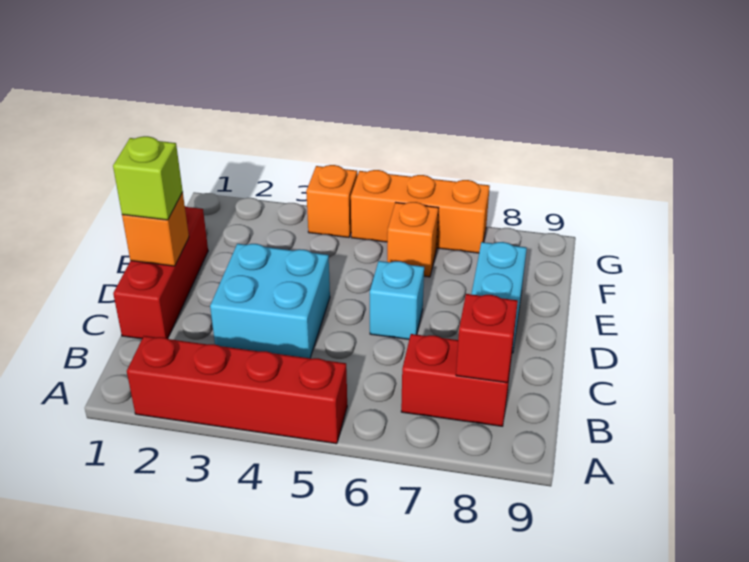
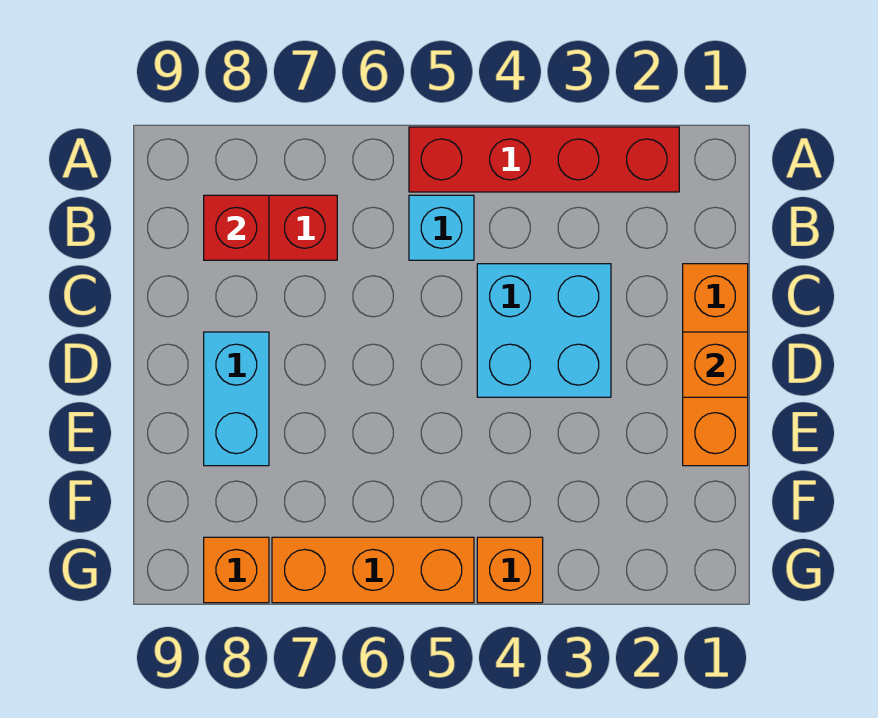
red 1x3 brick [113,206,208,339] -> orange 1x3 brick [683,264,748,466]
lime 1x1 brick [113,136,183,220] -> none
cyan 1x1 brick [370,261,424,339] -> cyan 1x1 brick moved to [409,195,474,260]
orange 1x1 brick [387,202,438,277] -> orange 1x1 brick moved to [204,537,269,603]

